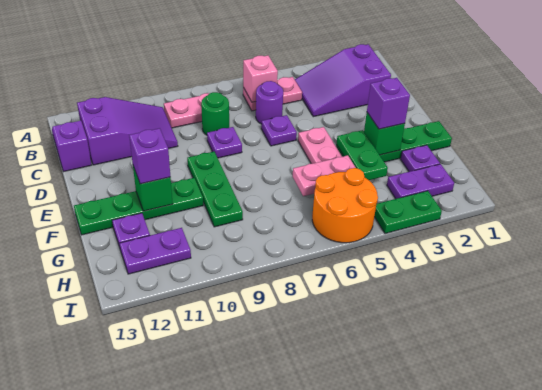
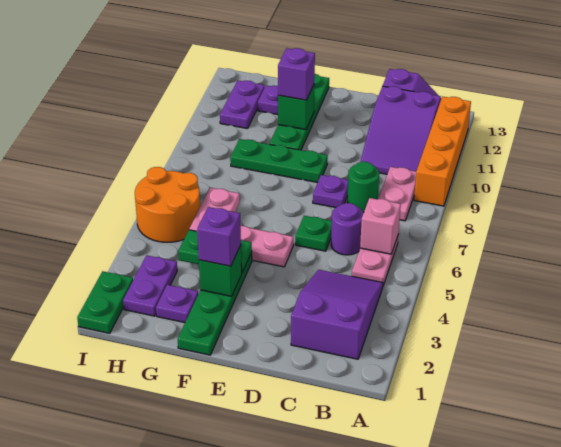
none -> orange 1x4 brick [414,97,471,206]
purple 1x1 plate [261,115,297,146] -> green 1x1 plate [295,216,332,251]
green 1x2 plate [374,191,442,234] -> green 1x2 plate moved to [77,271,133,333]

